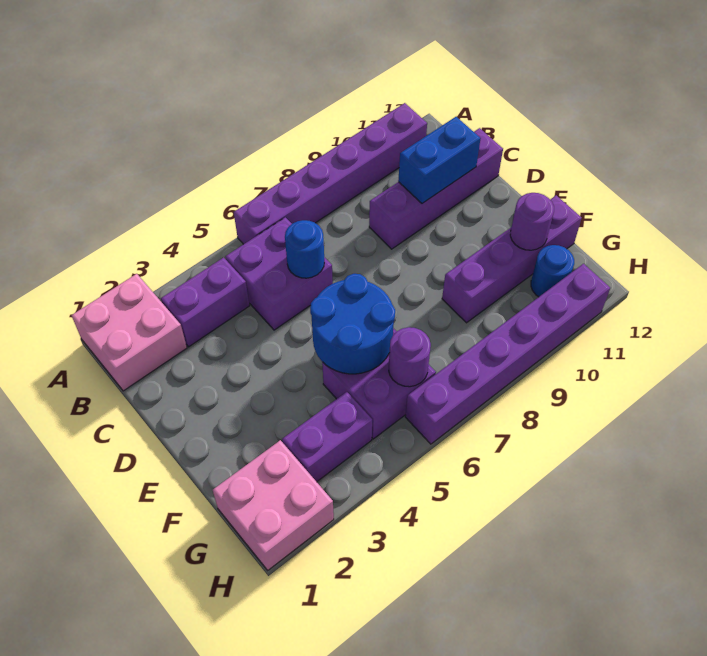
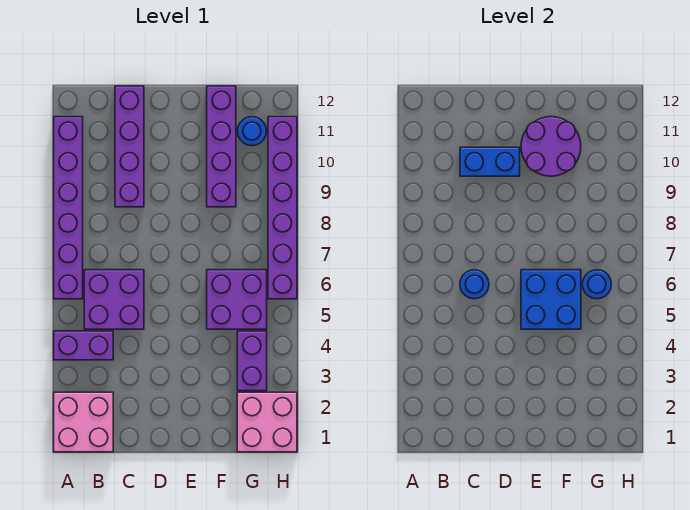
purple 1x2 brick [161,257,250,347] -> purple 1x2 brick turned to [54,331,113,360]
blue 1x2 brick [398,117,481,203] -> blue 1x2 brick turned to [460,147,520,176]
blue 2x2 round brick [310,274,395,374] -> blue 2x2 brick [521,270,581,329]
purple 1x1 round brick [510,193,554,250] -> purple 2x2 round brick [521,117,581,176]
purple 1x1 round brick [389,327,431,387] -> blue 1x1 round brick [582,270,611,299]

